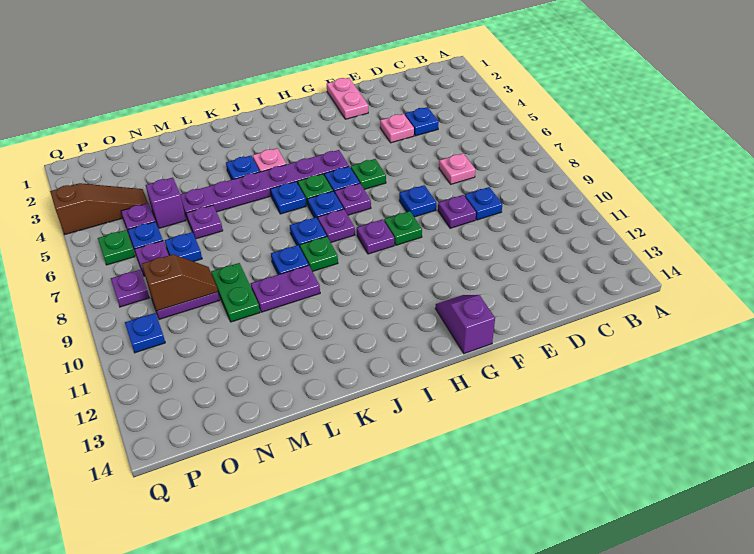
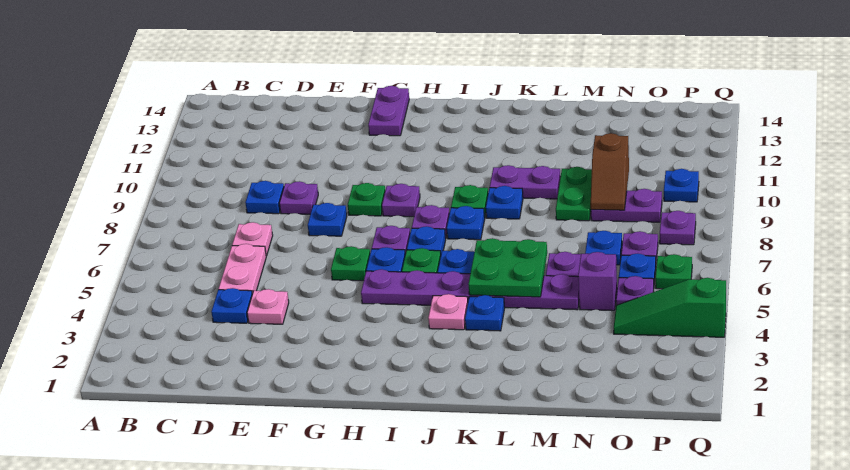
pink 1x2 plate [327,78,368,119] -> pink 1x2 plate moved to [219,244,266,294]
purple 1x2 slope [435,295,495,354] -> purple 1x2 plate [368,86,409,136]
none -> green 2x2 plate [468,238,547,297]
brown 1x2 slope [142,254,218,311] -> brown 1x2 slope turned to [591,133,629,210]
brown 1x3 slope [50,183,148,234] -> green 1x3 slope [614,278,726,337]

